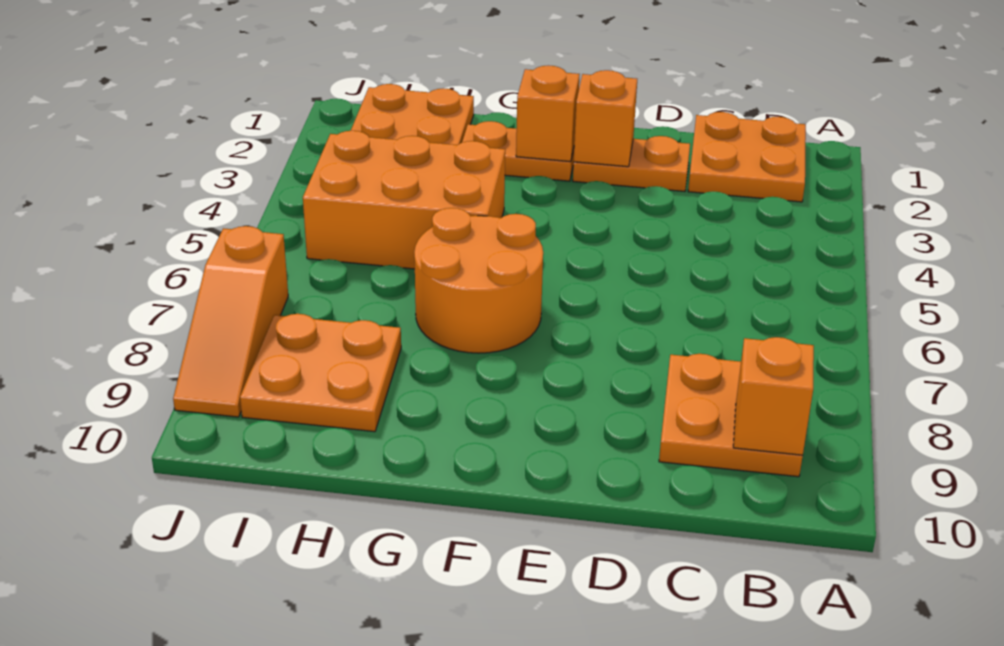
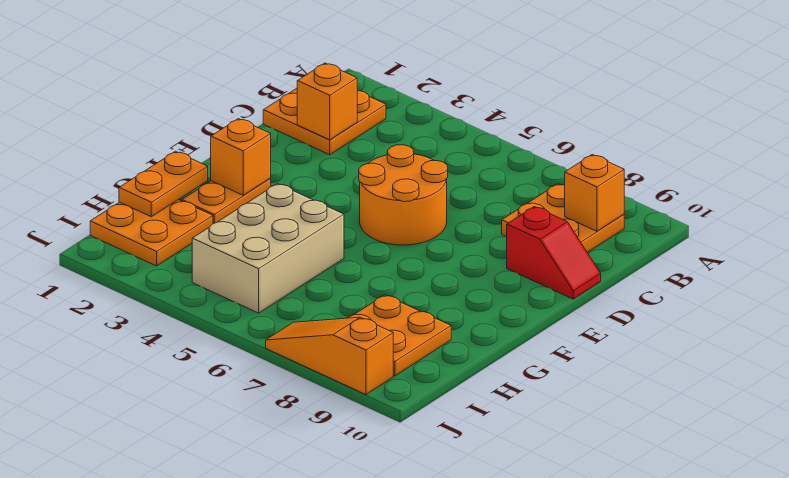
orange 1x2 plate [573,136,690,191] -> orange 1x2 plate moved to [119,151,208,217]
none -> red 1x2 slope [507,207,601,299]
orange 1x1 brick [574,70,637,167] -> orange 1x1 brick moved to [297,63,357,140]
orange 2x2 round brick [414,208,543,353] -> orange 2x2 round brick moved to [359,145,448,245]
orange 2x3 brick [303,131,505,269] -> tan 2x3 brick [192,184,344,313]
orange 1x3 slope [173,226,288,417] -> orange 1x3 slope turned to [266,317,393,395]

